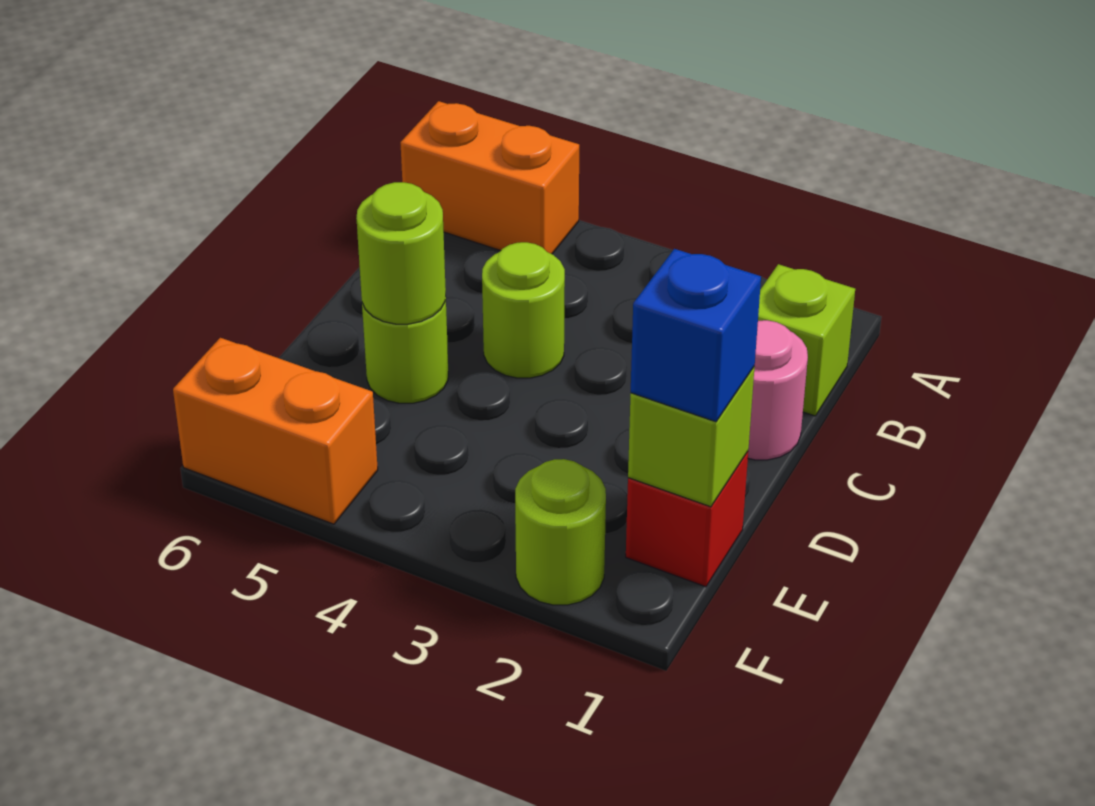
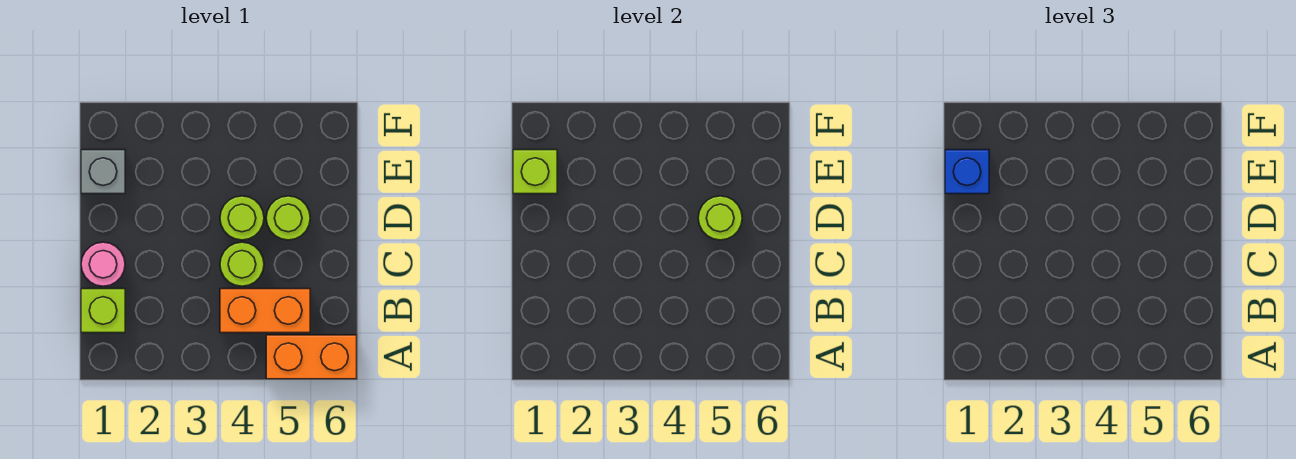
red 1x1 brick [626,452,748,587] -> grey 1x1 brick [81,150,125,194]
lime 1x1 round brick [515,459,606,605] -> lime 1x1 round brick moved to [220,196,264,240]
orange 1x2 brick [173,338,378,524] -> orange 1x2 brick moved to [220,289,310,333]

